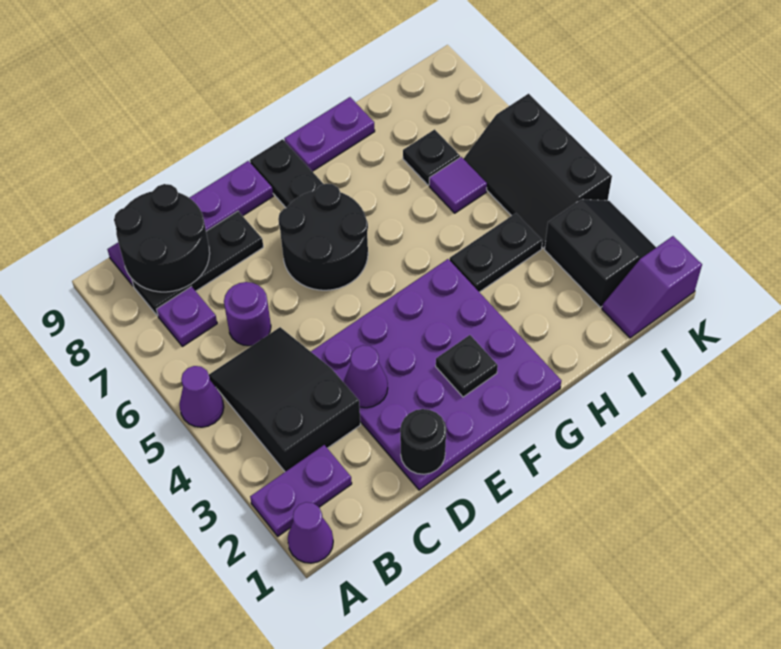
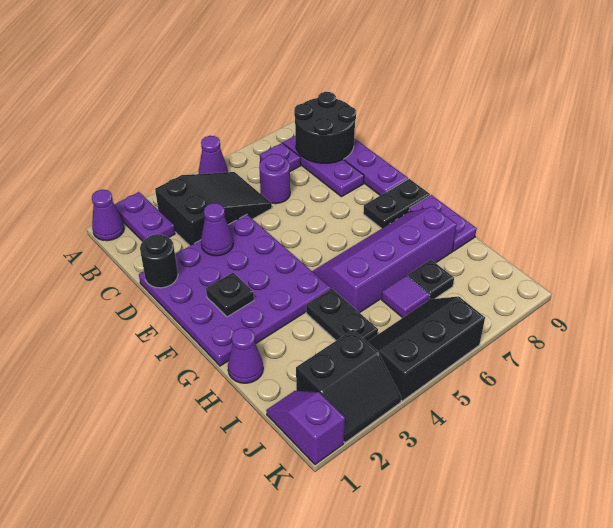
black 1x3 plate [132,211,263,316] -> purple 1x3 plate [283,136,364,197]
black 2x2 round brick [278,184,368,290] -> none
none -> purple 2x4 slope [312,207,457,313]
none -> purple 1x1 cone [228,328,263,383]

